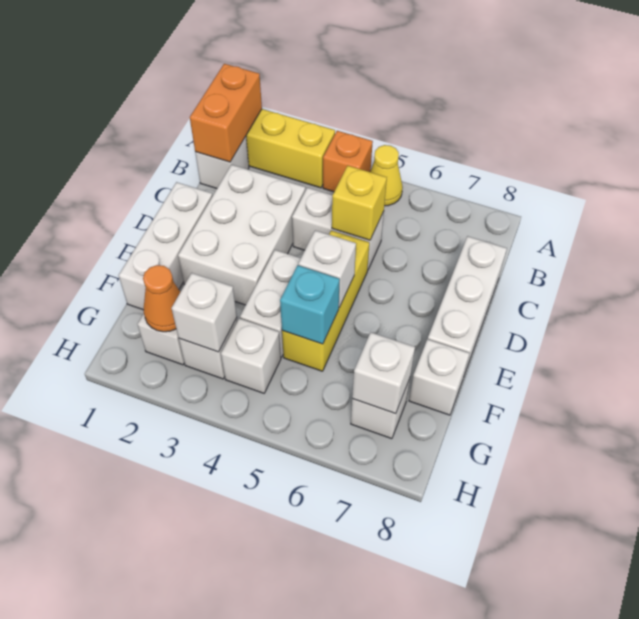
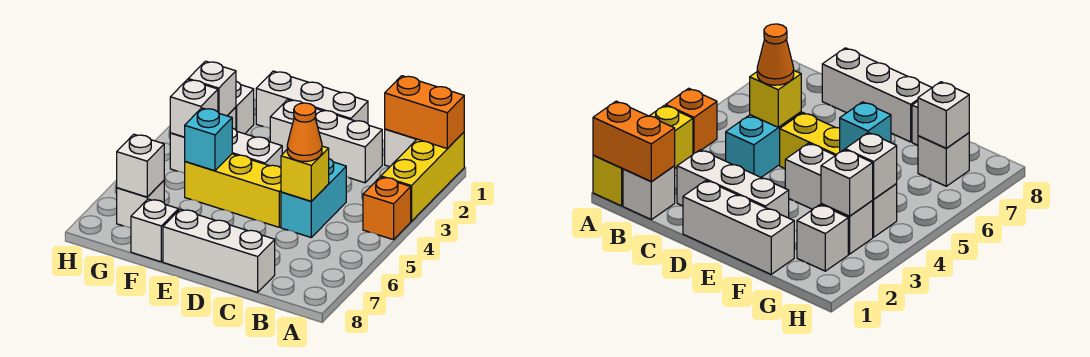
yellow 1x1 cone [370,145,403,206] -> none
white 2x3 brick [178,165,305,305] -> white 1x3 brick [270,100,382,183]
white 1x2 brick [292,188,384,270] -> cyan 1x2 brick [281,159,346,237]
white 1x1 brick [298,230,356,307] -> white 1x1 brick moved to [170,80,218,137]
orange 1x1 cone [143,265,180,332] -> orange 1x1 cone moved to [287,103,322,162]

